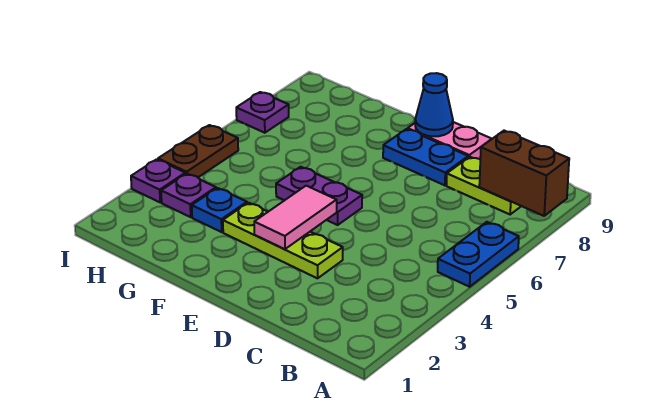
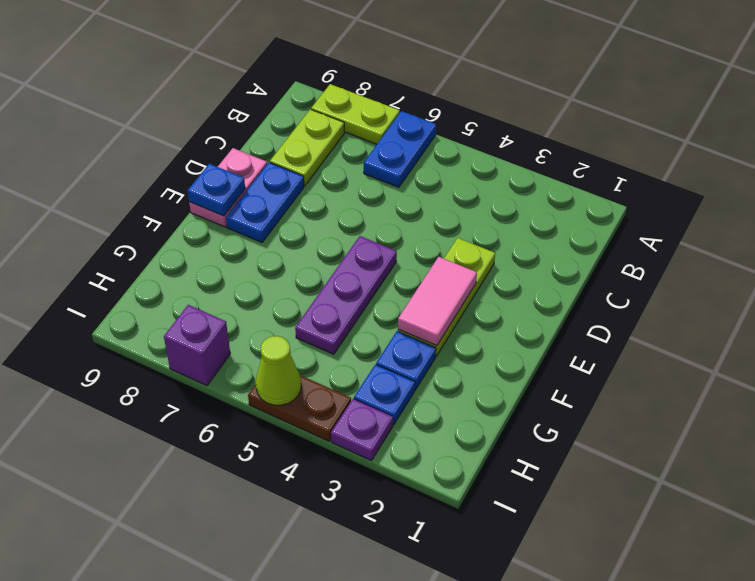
blue 1x2 plate [438,222,519,287] -> blue 1x2 plate turned to [364,111,436,187]
none -> lime 1x2 plate [311,84,400,144]
brown 1x2 brick [479,131,569,216] -> none
pink 1x2 tile [254,186,337,249] -> pink 1x2 tile turned to [398,257,477,346]
purple 1x2 plate [276,167,362,225] -> purple 1x3 plate [295,236,397,354]
blue 1x1 cone [415,73,453,136] -> blue 1x1 plate [188,164,245,216]
purple 1x1 plate [161,174,216,217] -> blue 1x1 plate [354,364,415,425]
none -> lime 1x1 cone [256,336,301,405]
purple 1x1 plate [236,92,289,133] -> purple 1x1 brick [164,305,230,386]

